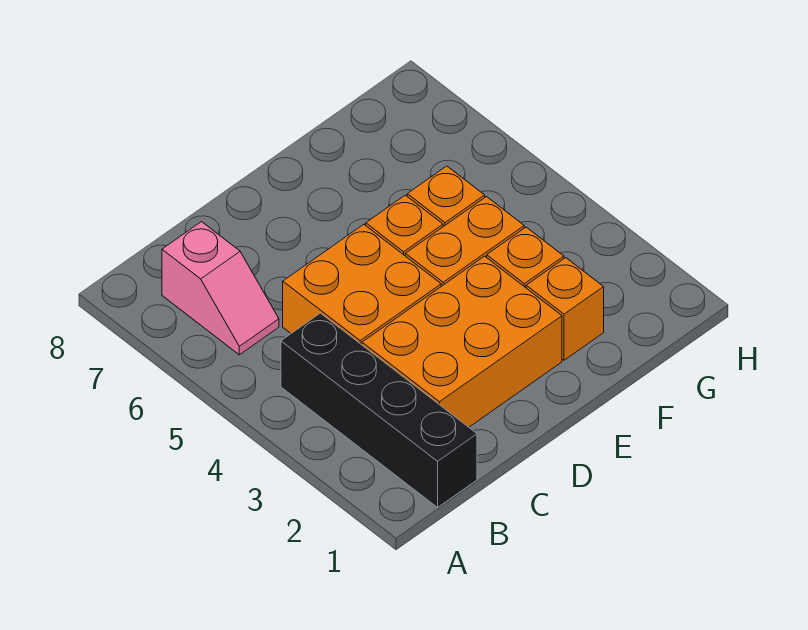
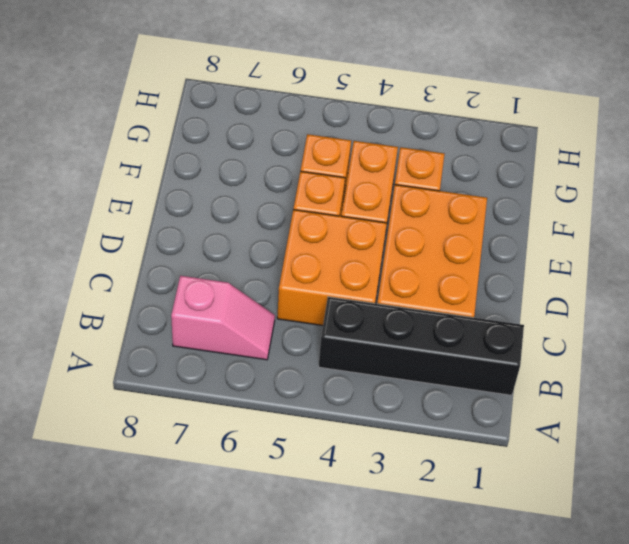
orange 1x1 brick [526,258,604,360] -> none

